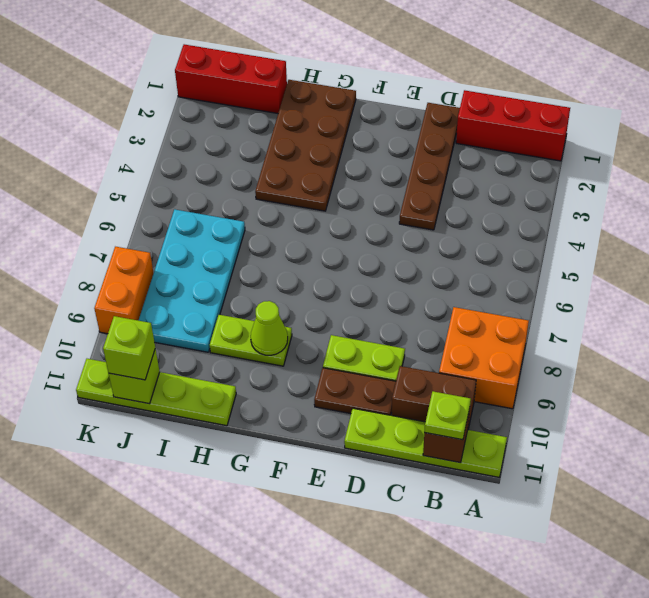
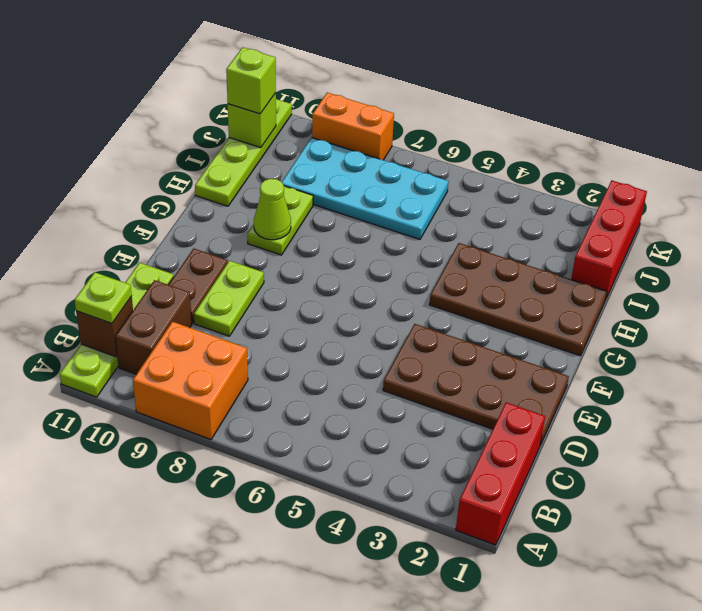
brown 1x4 plate [399,103,460,230] -> brown 2x4 plate [383,324,569,445]

